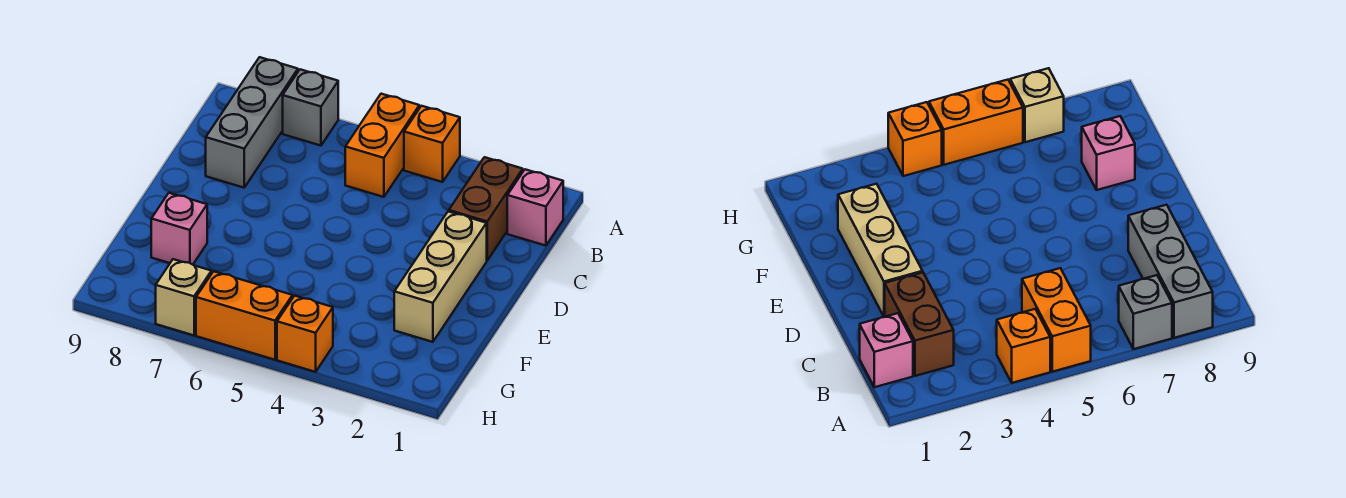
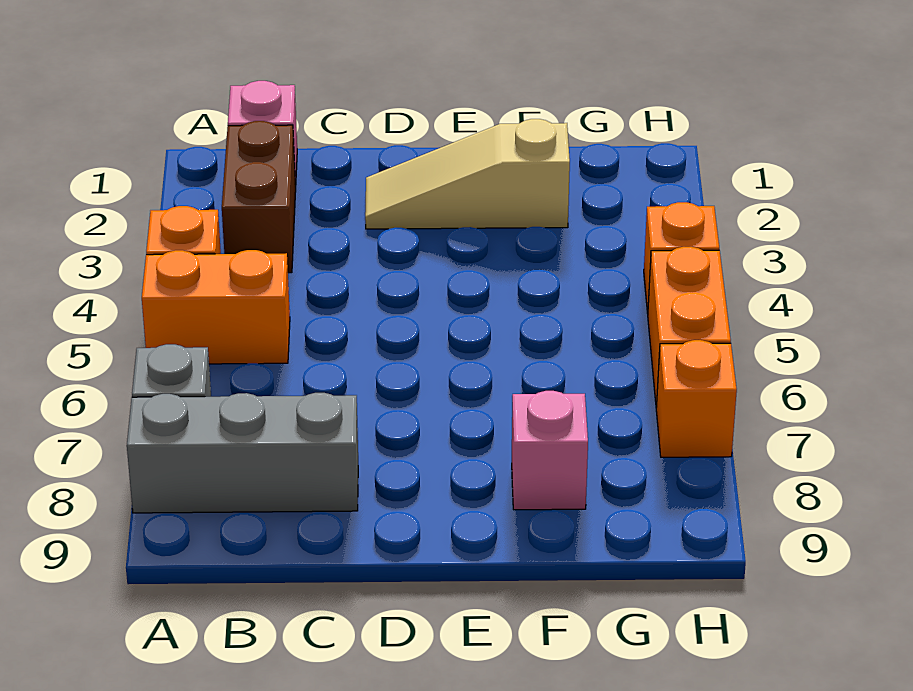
brown 1x2 brick [449,157,523,260] -> brown 1x2 brick turned to [222,121,296,273]
tan 1x3 brick [394,211,487,342] -> tan 1x3 slope [365,119,570,229]
tan 1x1 brick [156,259,211,335] -> orange 1x1 brick [656,340,737,457]

